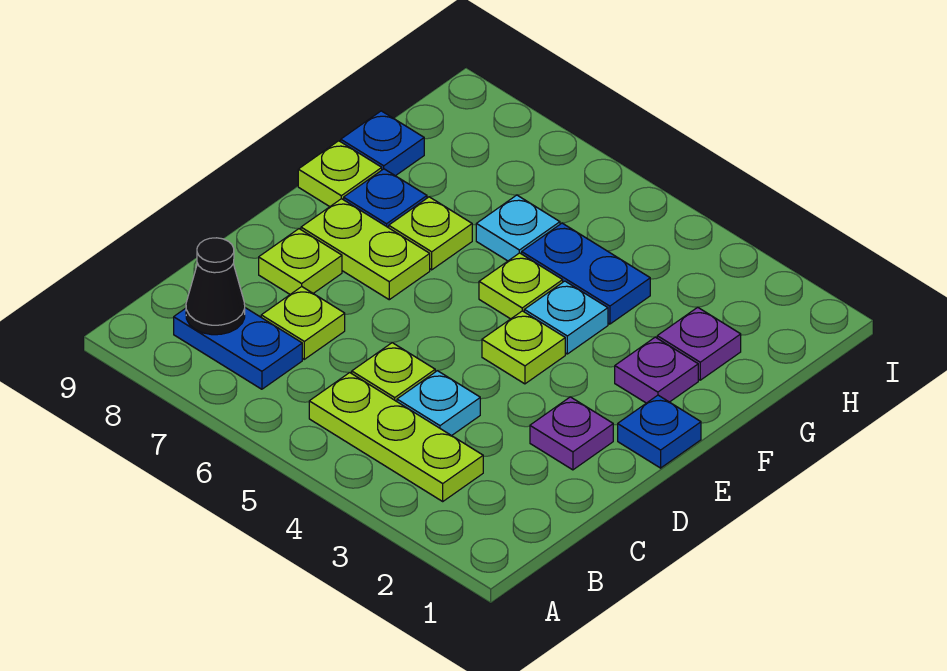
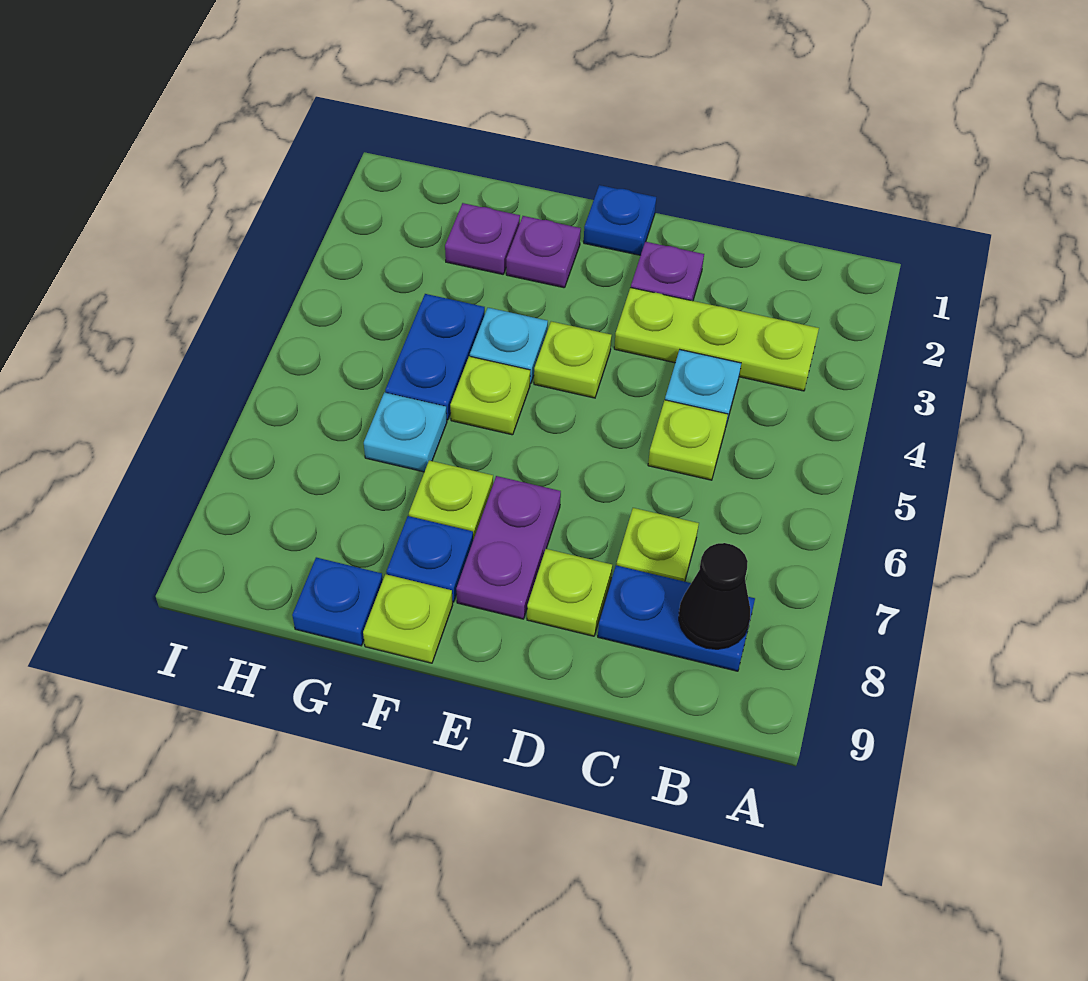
lime 1x3 plate [309,373,483,501] -> lime 1x3 plate turned to [614,287,819,391]
blue 1x2 plate [174,308,302,389] -> blue 1x2 plate turned to [598,565,755,671]
lime 1x2 plate [301,199,430,300] -> purple 1x2 plate [456,476,561,619]

